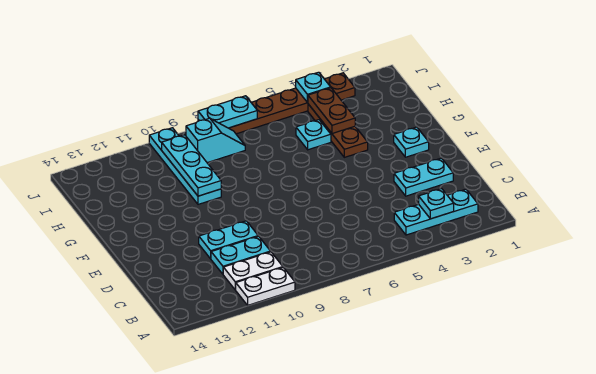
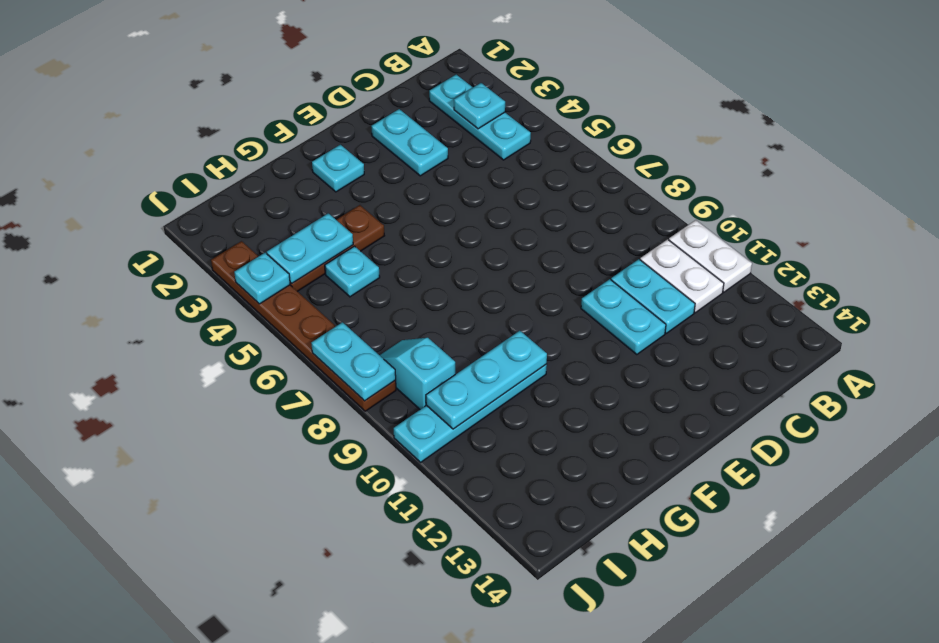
brown 1x2 plate [308,88,355,133] -> cyan 1x2 plate [267,213,353,283]

